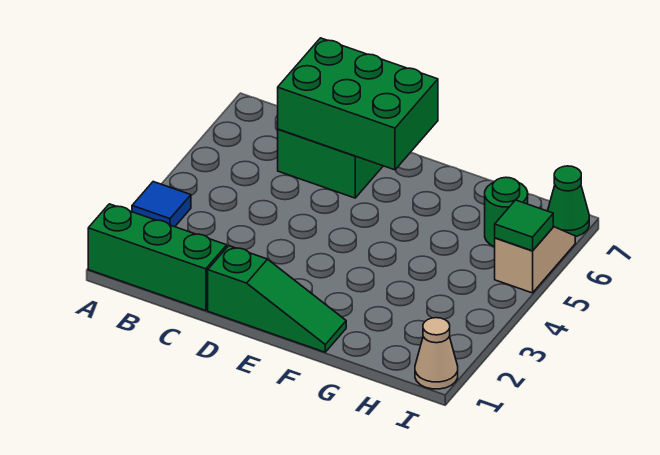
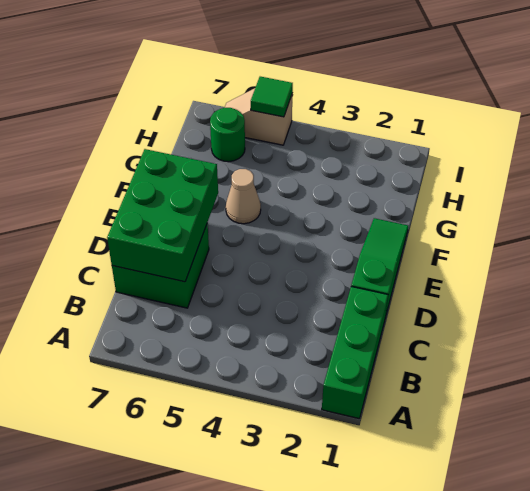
blue 1x1 tile [132,182,191,227] -> none
tan 1x1 cone [415,318,458,389] -> tan 1x1 cone moved to [226,169,261,224]
green 1x1 cone [548,166,589,237] -> none

